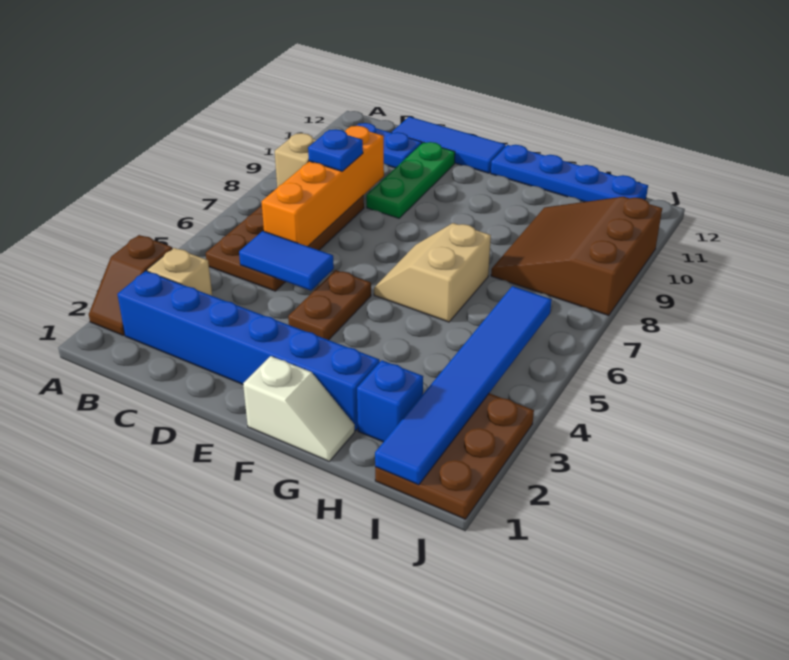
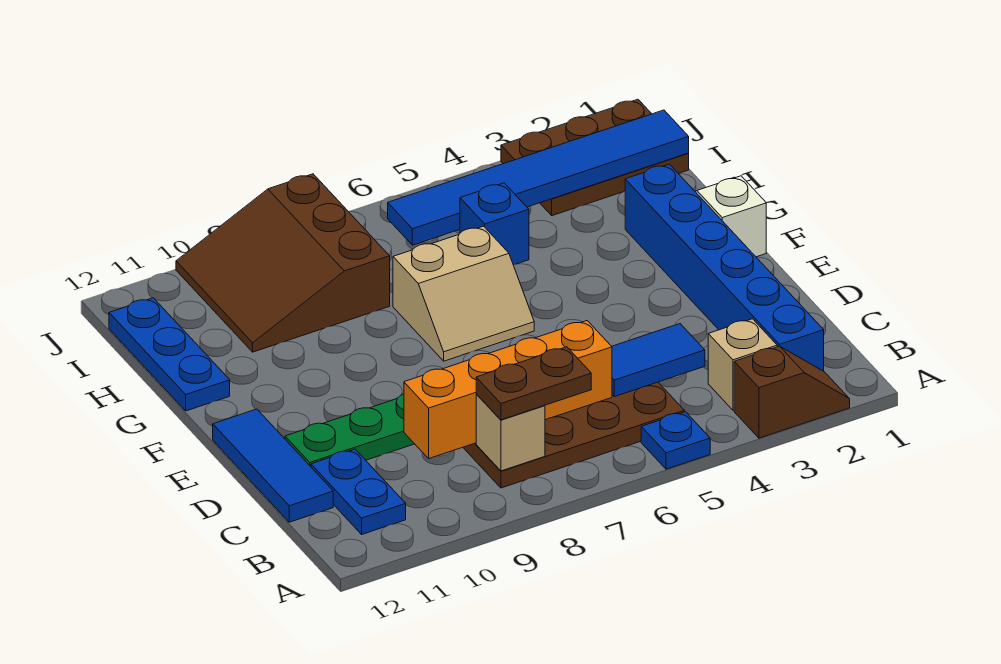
blue 1x2 tile [239,231,334,291] -> blue 1x2 tile turned to [612,324,705,397]
blue 1x1 plate [308,129,363,171] -> blue 1x1 plate moved to [641,412,710,469]
brown 1x2 plate [288,270,371,340] -> brown 1x2 plate moved to [476,347,591,420]
blue 1x4 plate [491,145,648,202] -> blue 1x3 plate [109,298,230,411]
blue 1x1 brick [357,360,423,442] -> blue 1x1 brick moved to [460,183,529,265]
brown 3x3 slope [491,197,662,316] -> brown 3x3 slope turned to [176,174,390,352]

